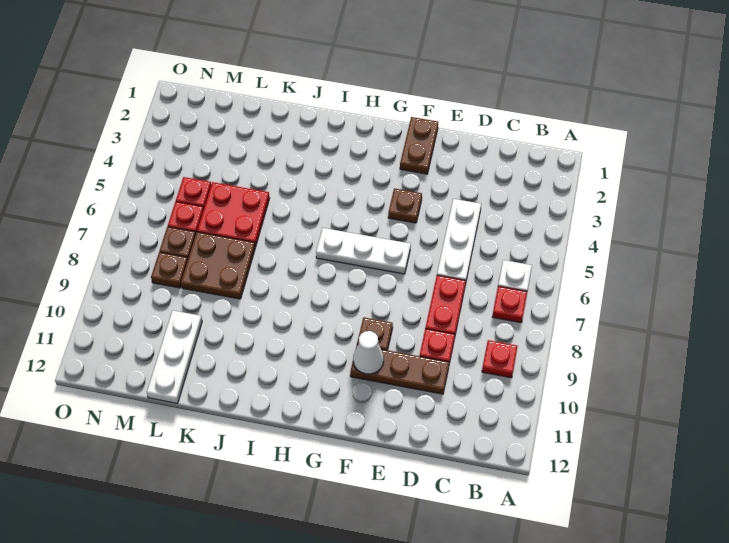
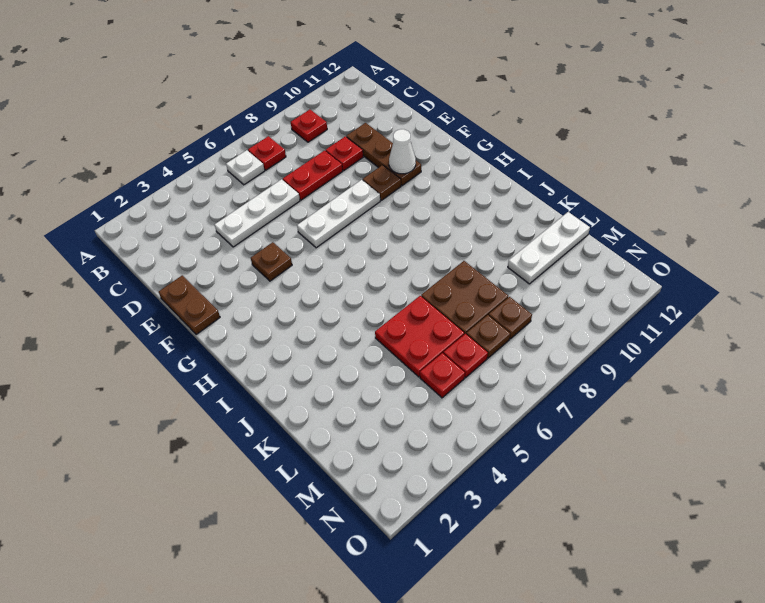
brown 1x2 plate [400,117,438,174] -> brown 1x2 plate turned to [159,275,220,335]
white 1x3 plate [316,228,411,274] -> white 1x3 plate turned to [297,180,380,248]

